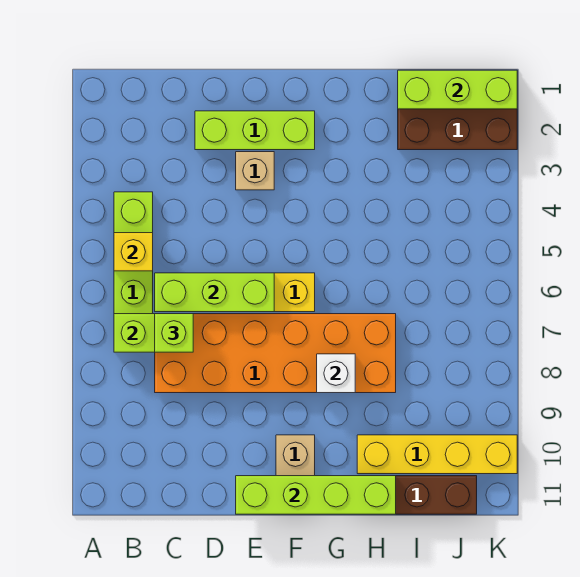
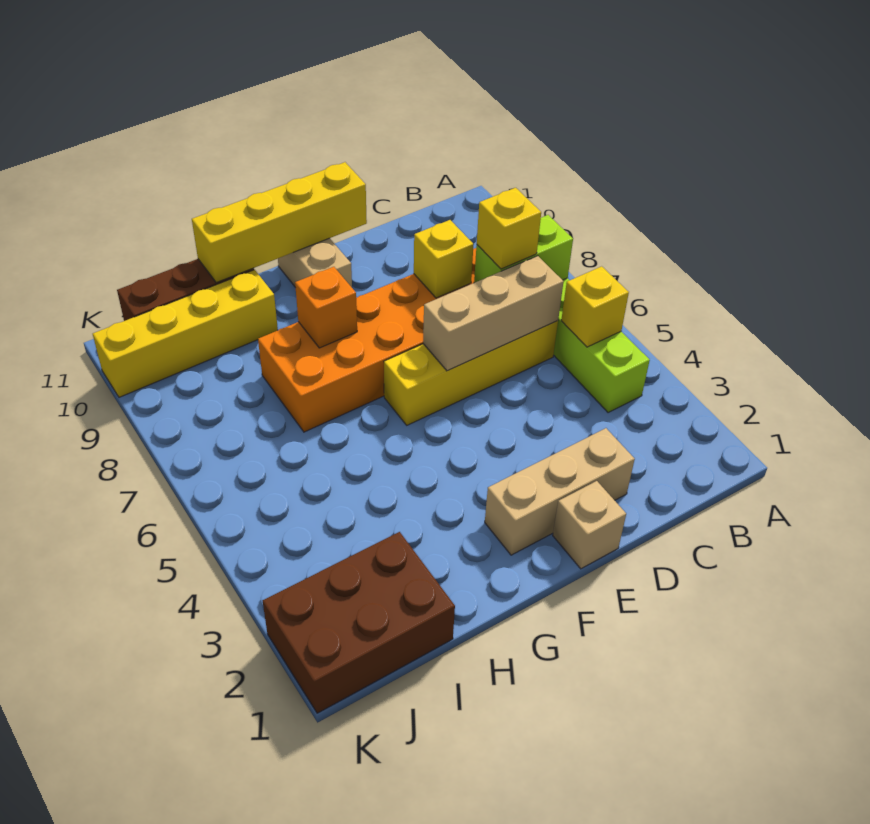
lime 1x3 brick [155,273,274,312] -> tan 1x3 brick [423,256,563,371]
lime 1x1 brick [155,314,193,352] -> yellow 1x1 brick [477,188,541,269]
lime 1x3 brick [195,111,315,150] -> tan 1x3 brick [485,428,635,555]
none -> yellow 1x1 brick [414,220,474,298]
tan 1x1 brick [236,152,274,190] -> tan 1x1 brick moved to [553,481,626,569]
lime 1x4 brick [236,476,396,514] -> yellow 1x4 brick [192,162,367,283]
white 1x1 brick [317,354,355,393] -> orange 1x1 brick [295,267,357,348]
lime 1x3 brick [398,70,517,109] -> none

